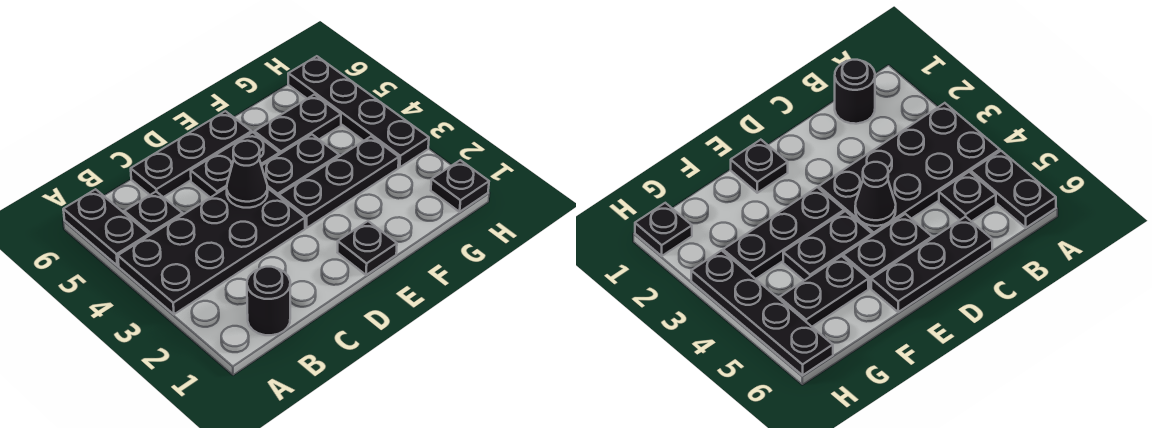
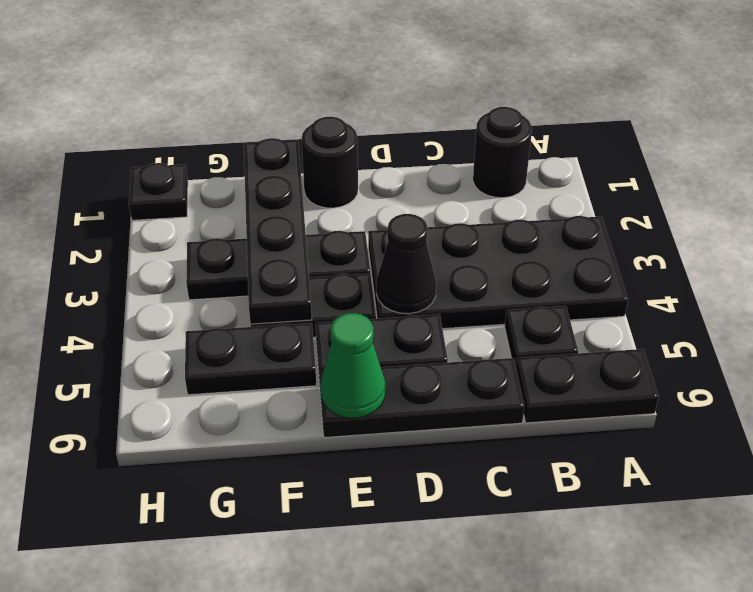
black 1x2 plate [63,189,149,266] -> black 1x2 plate turned to [516,349,659,423]
black 1x1 plate [338,221,397,275] -> black 1x1 round brick [302,117,358,208]
none -> green 1x1 cone [320,313,385,418]
black 1x4 plate [288,56,429,167] -> black 1x4 plate moved to [244,138,312,324]

